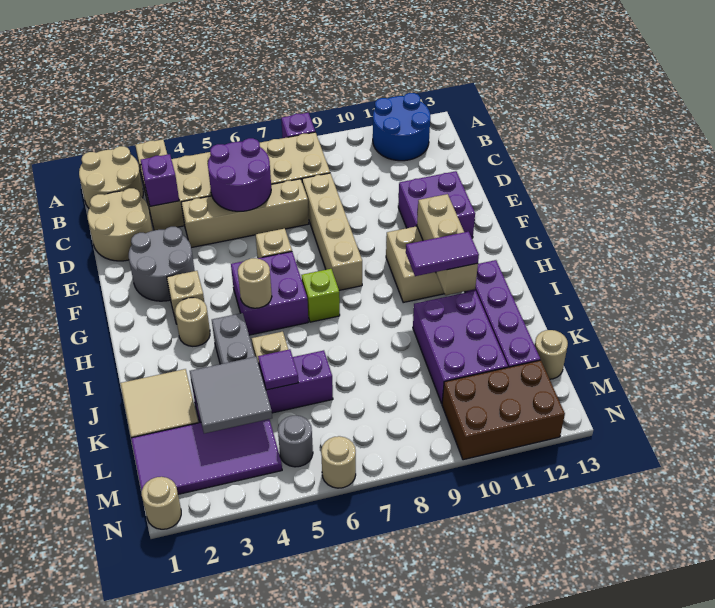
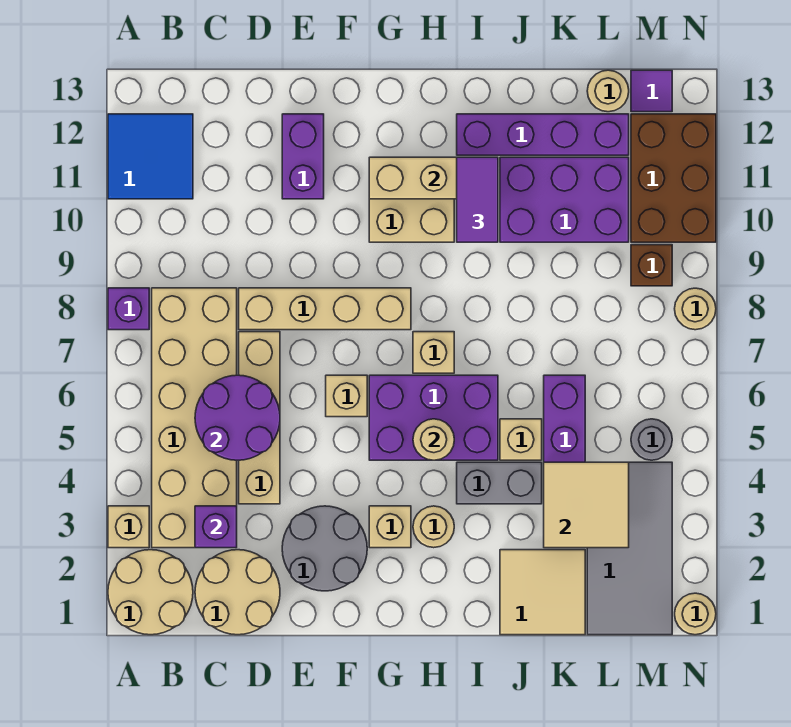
blue 2x2 round brick [373,93,430,161] -> blue 2x2 tile [108,114,193,199]
purple 2x2 brick [398,171,475,238] -> purple 1x2 brick [282,114,324,199]
purple 2x2 brick [231,252,308,335] -> purple 2x3 brick [369,375,498,460]
lime 1x1 brick [302,269,340,322] -> tan 1x1 brick [413,332,454,373]
grey 2x2 tile [190,357,272,433] -> tan 2x2 tile [544,462,629,548]
purple 1x1 tile [258,349,298,390] -> purple 1x1 tile moved to [631,70,672,112]
purple 2x4 tile [131,419,282,494] -> grey 2x4 tile [587,462,672,635]
none -> brown 1x1 brick [631,245,672,286]
tan 1x1 round brick [321,436,356,488] -> tan 1x1 round brick moved to [675,288,716,330]

